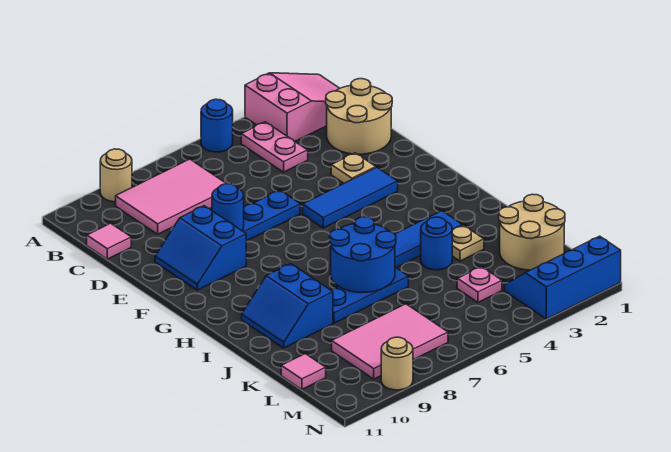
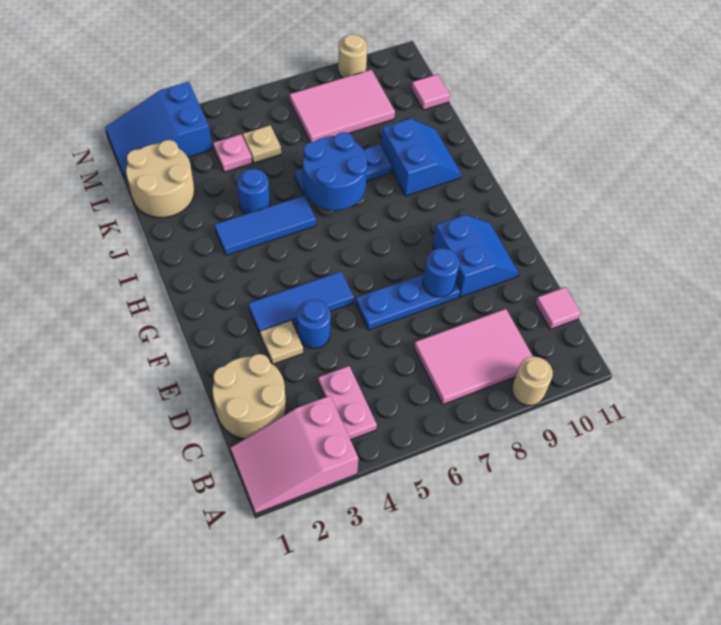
blue 1x1 round brick [201,99,233,152] -> blue 1x1 round brick moved to [297,300,330,348]
tan 1x1 plate [452,225,484,261] -> tan 1x1 plate moved to [243,125,281,163]
blue 2x3 slope [504,236,621,319] -> blue 2x3 slope turned to [105,82,212,177]

